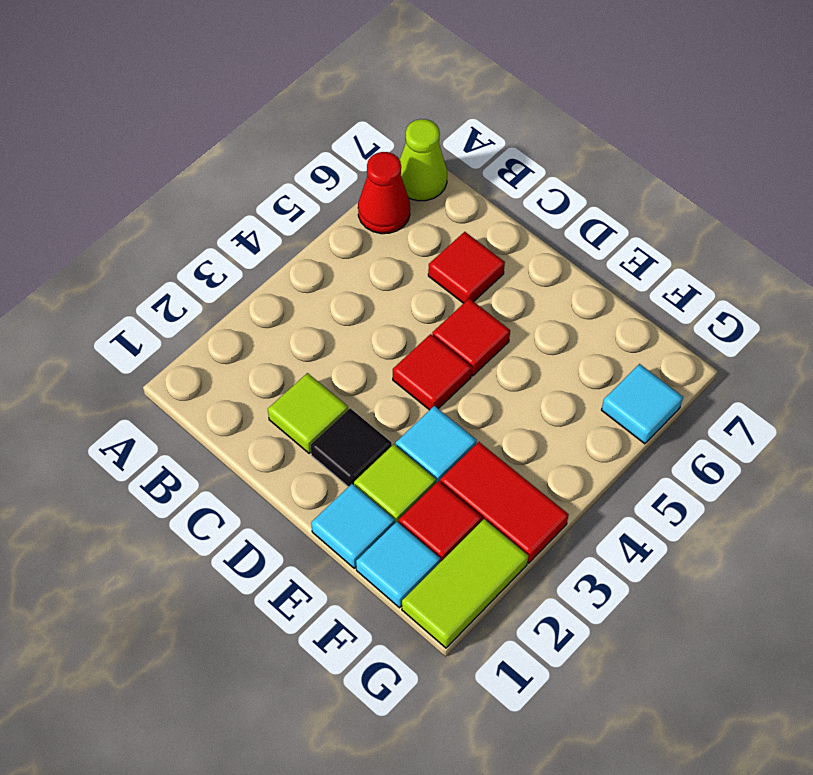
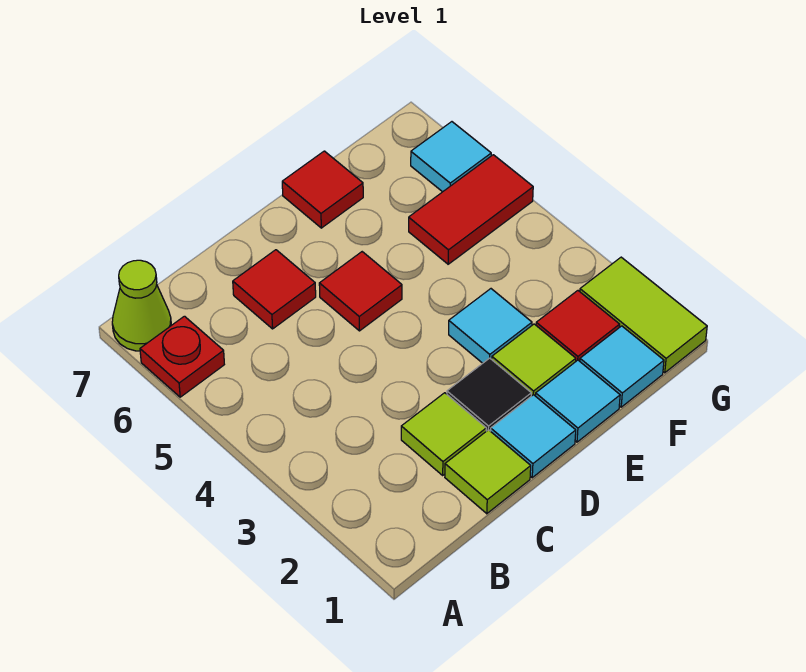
red 1x1 cone [358,152,410,234] -> red 1x1 plate [140,316,224,397]
none -> lime 1x1 tile [445,430,531,514]
none -> cyan 1x1 tile [491,395,576,478]
red 1x1 tile [393,334,472,410] -> red 1x1 tile moved to [282,151,363,228]
red 1x2 tile [440,442,569,563] -> red 1x2 tile moved to [409,155,533,264]

